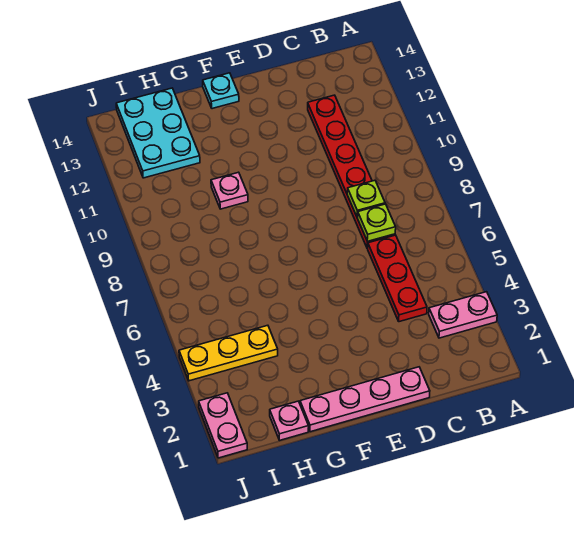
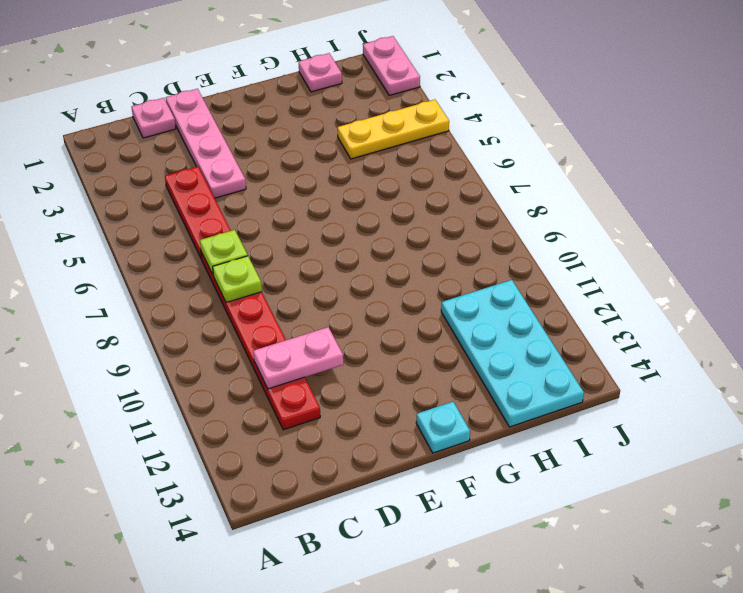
pink 1x2 plate [429,292,497,338] -> pink 1x2 plate moved to [253,327,343,389]
pink 1x4 plate [300,367,430,432] -> pink 1x4 plate turned to [166,89,246,198]
pink 1x1 plate [211,172,248,209] -> pink 1x1 plate moved to [132,98,176,138]
cyan 2x3 plate [116,88,200,178] -> cyan 2x4 plate [441,280,584,427]

